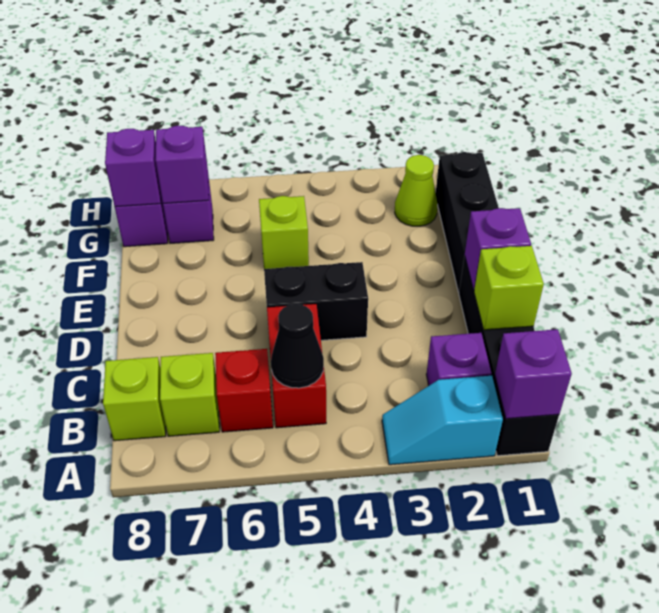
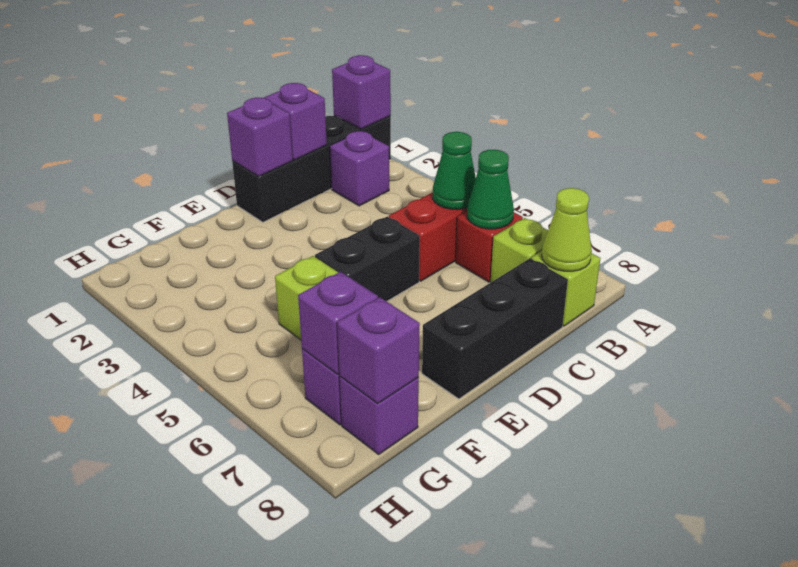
cyan 1x2 slope [382,376,503,465] -> none
black 1x1 cone [271,304,324,388] -> green 1x1 cone [433,132,476,209]
none -> green 1x1 cone [467,150,514,229]
lime 1x1 brick [474,246,544,330] -> purple 1x1 brick [264,83,327,160]
black 1x2 brick [264,262,368,340] -> black 1x2 brick turned to [315,217,420,301]
black 1x3 brick [436,152,499,292] -> black 1x3 brick moved to [422,258,568,399]
lime 1x1 cone [395,155,437,226] -> lime 1x1 cone moved to [542,188,592,271]

